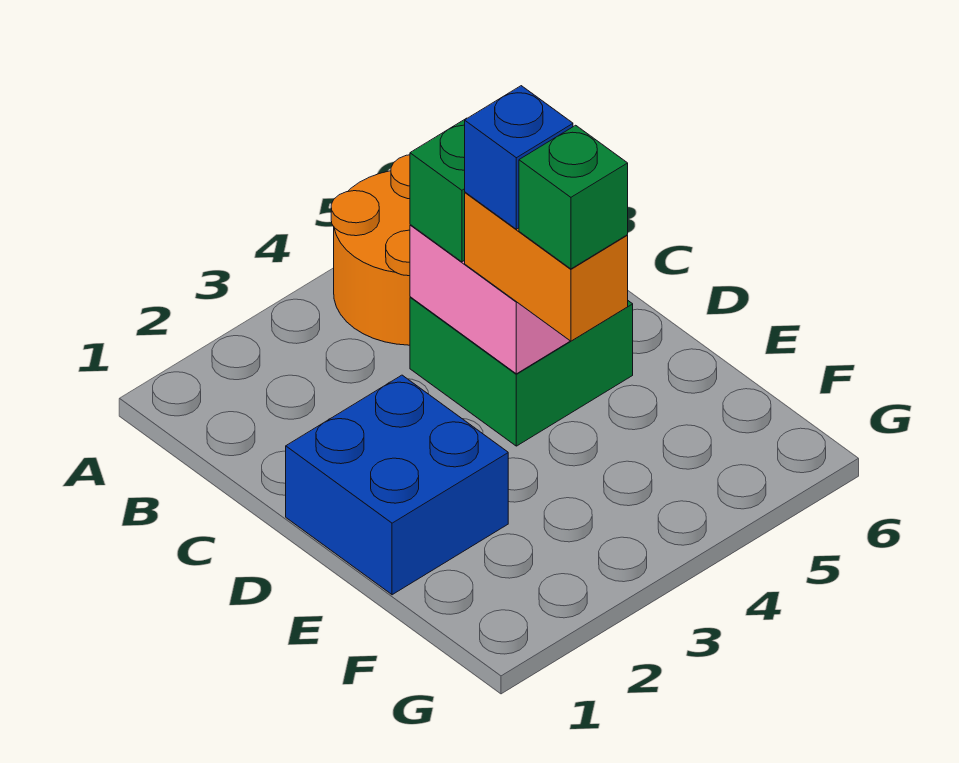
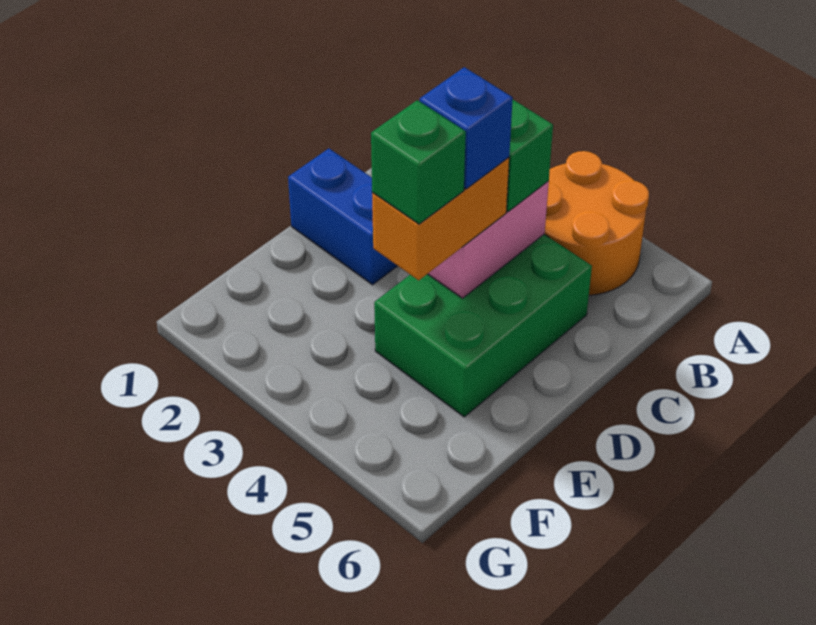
green 2x2 brick [410,297,633,446] -> green 2x3 brick [374,234,592,417]
blue 2x2 brick [286,375,508,595] -> blue 1x2 brick [288,148,397,285]

